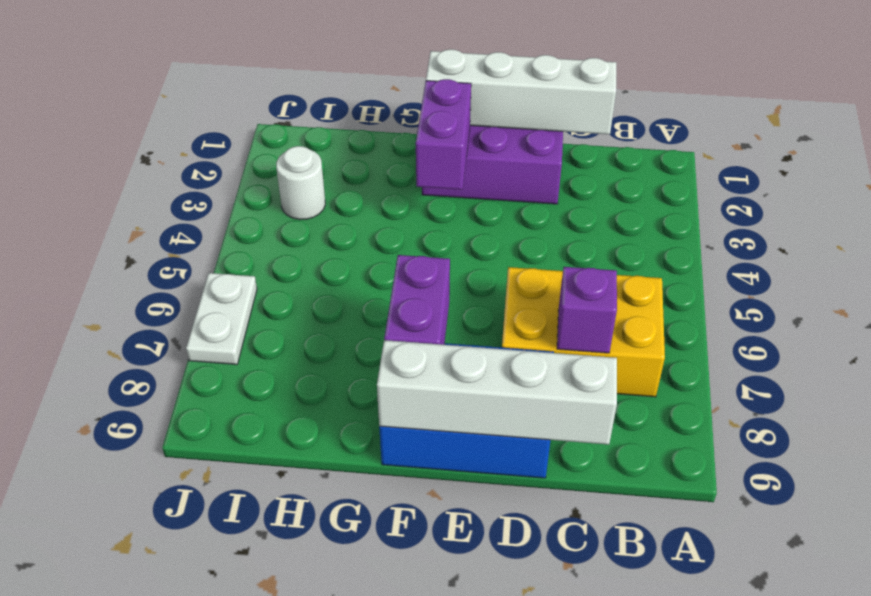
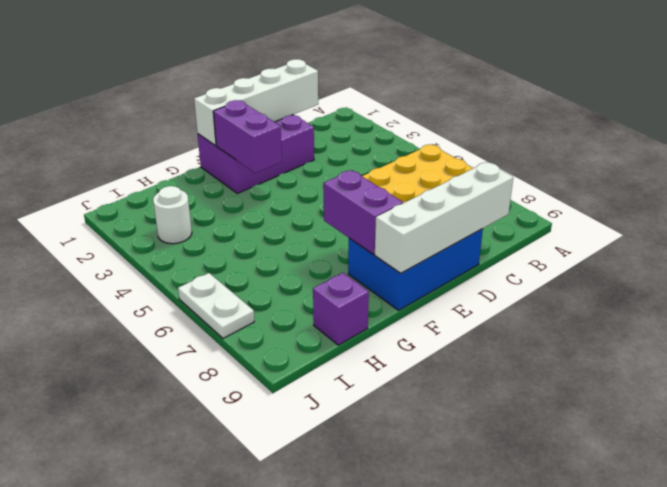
purple 1x1 brick [557,267,617,353] -> purple 1x1 brick moved to [313,273,369,345]

